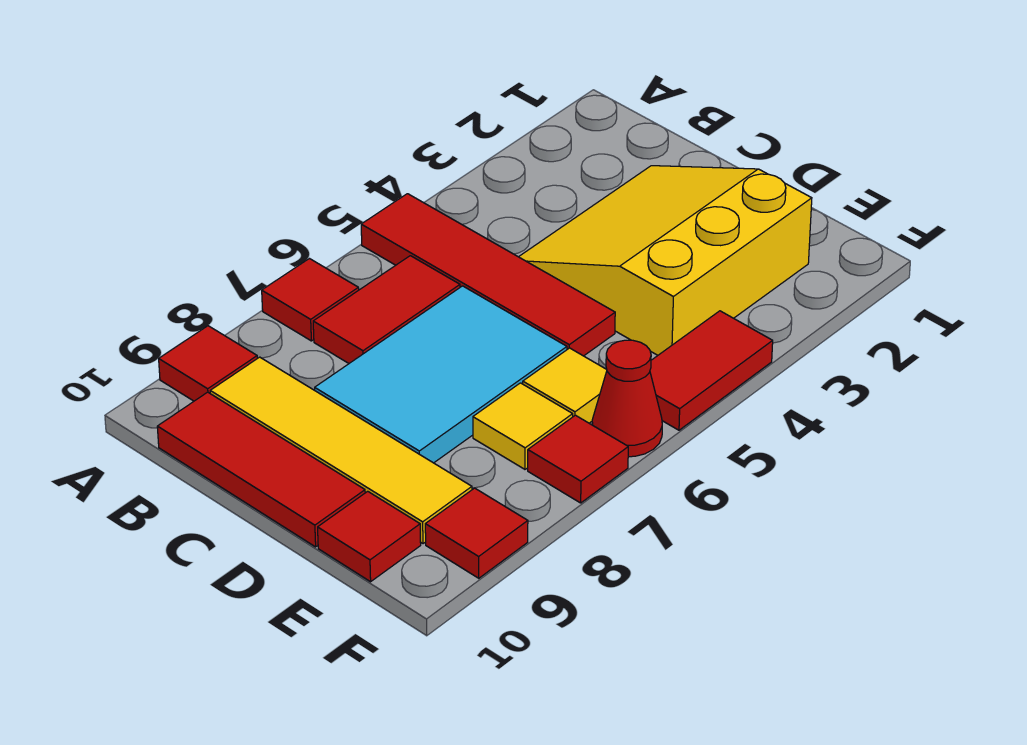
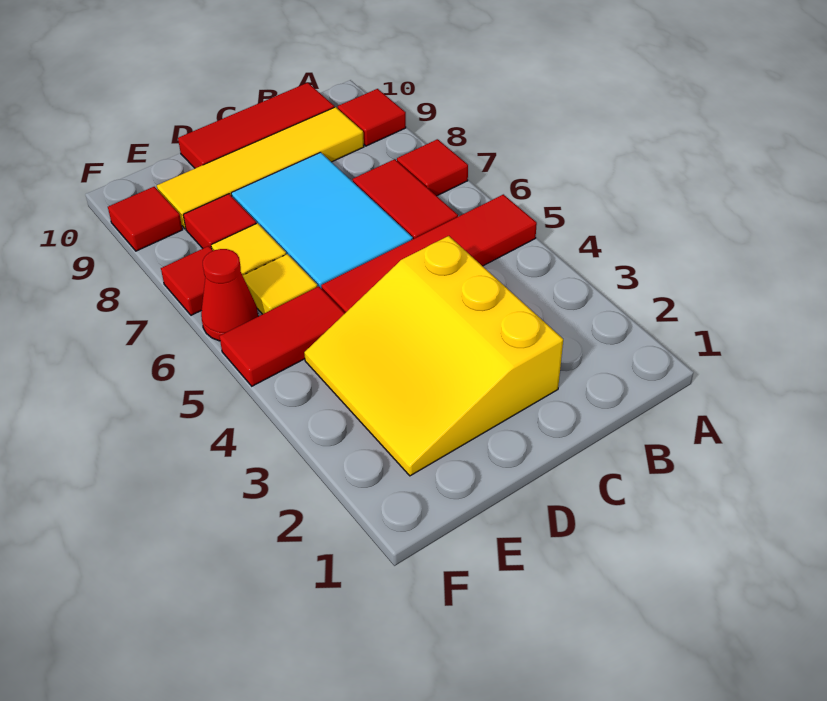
yellow 3x3 slope [519,166,812,355] -> yellow 3x3 slope turned to [304,236,563,476]
red 1x1 tile [318,491,421,582] -> red 1x1 tile moved to [183,194,256,249]
red 1x2 tile [650,311,773,430] -> red 1x2 tile turned to [219,286,345,386]

